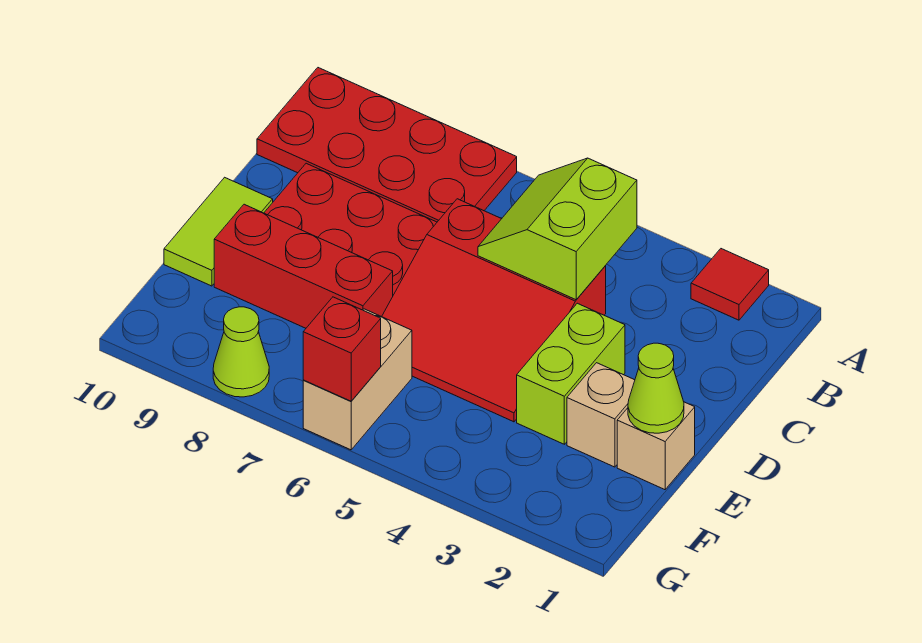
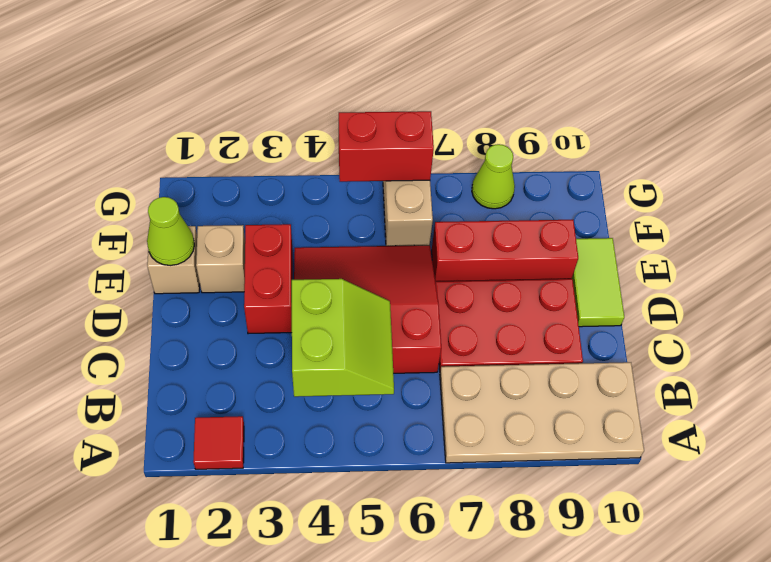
red 2x4 plate [257,68,517,222] -> tan 2x4 plate [440,362,644,463]
lime 1x2 brick [517,303,625,444] -> red 1x2 brick [244,224,293,334]
red 1x1 brick [303,297,381,401] -> red 1x2 brick [339,111,434,182]

